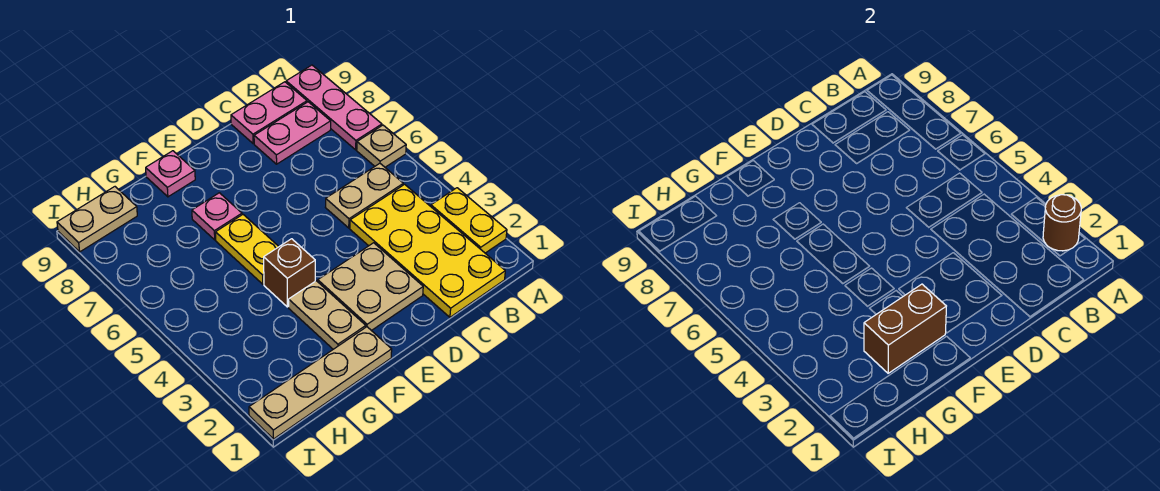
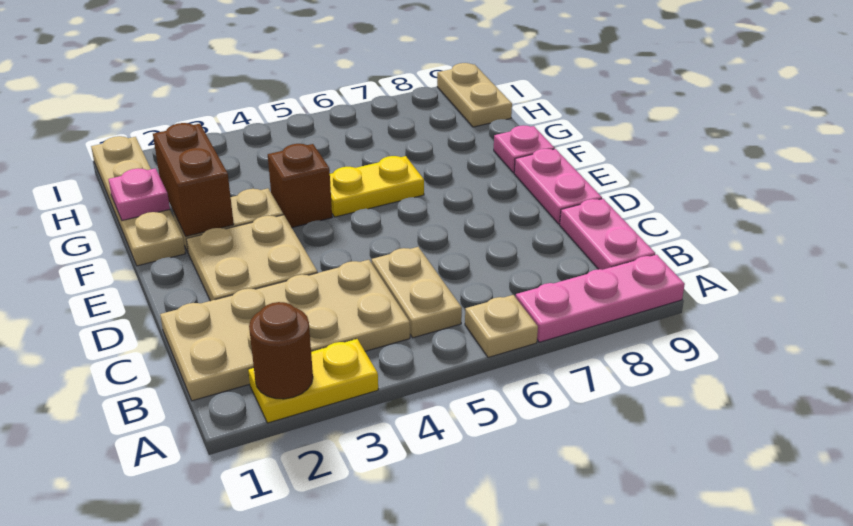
yellow 2x4 plate [350,184,505,317] -> tan 2x4 plate [160,260,410,401]
pink 1x2 plate [254,102,331,164] -> pink 1x2 plate moved to [514,149,602,224]
pink 1x1 plate [192,193,242,240] -> pink 1x1 plate moved to [108,168,170,221]

